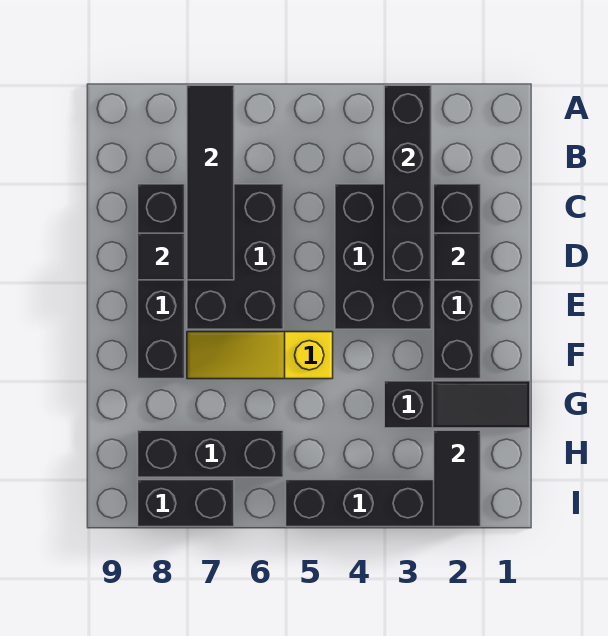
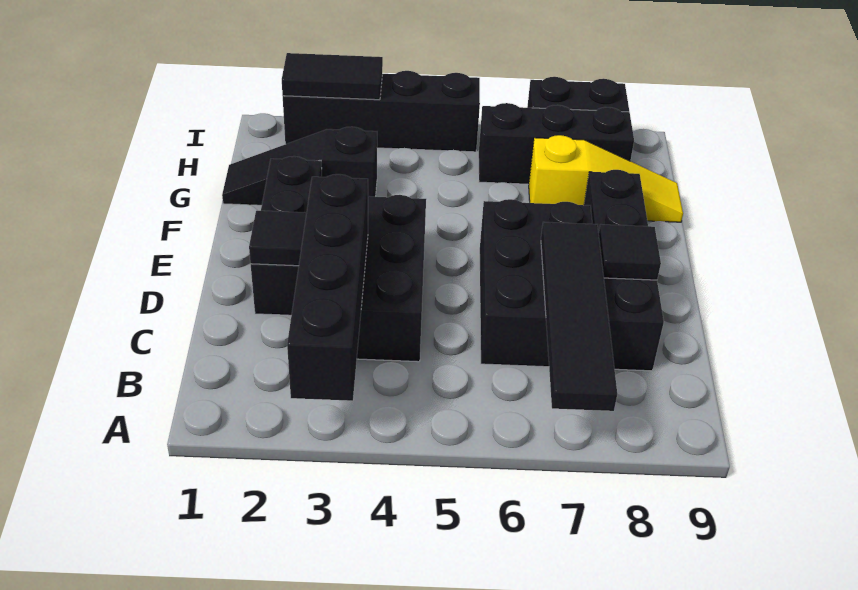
black 1x4 brick [434,184,481,379] -> black 1x3 brick [251,156,322,315]
yellow 1x3 slope [187,332,333,379] -> yellow 1x3 slope moved to [529,135,683,222]
black 1x2 tile [434,430,481,527] -> black 1x2 tile turned to [282,53,383,100]

